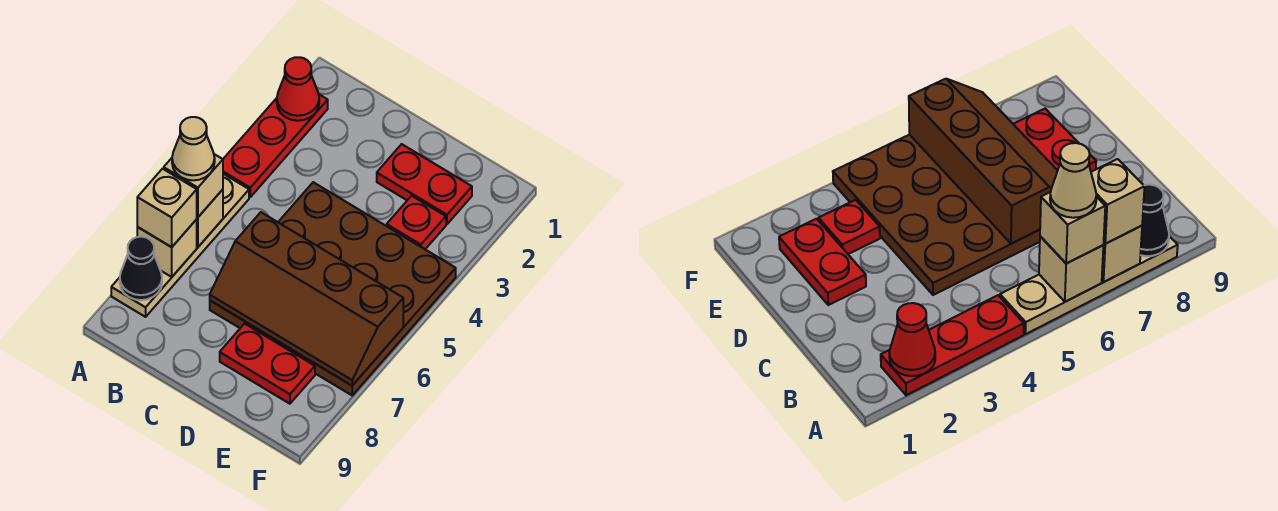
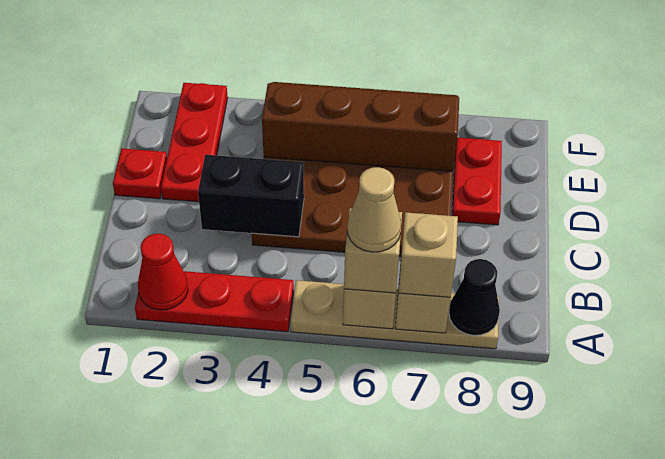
none -> black 1x2 brick [198,155,304,237]
brown 2x4 slope [210,212,403,385] -> brown 2x4 slope turned to [262,82,459,171]
red 1x2 plate [377,144,472,224] -> red 1x3 plate [161,83,228,202]
red 1x1 plate [387,196,446,249] -> red 1x1 plate moved to [113,148,167,199]

